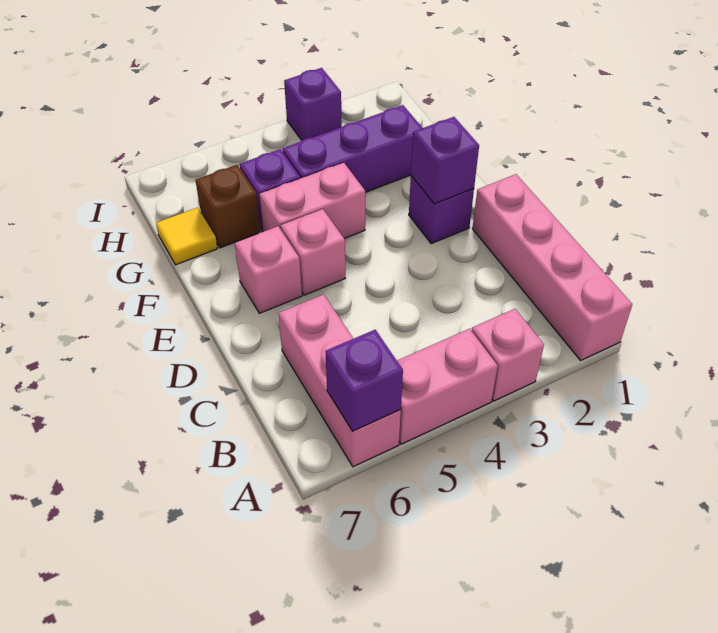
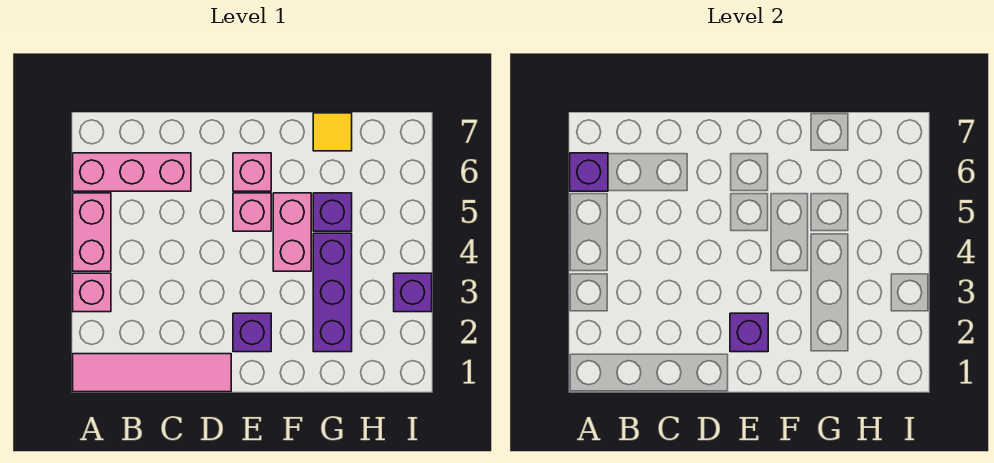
pink 1x4 brick [472,174,632,360] -> pink 1x4 tile [73,354,231,392]
brown 1x1 brick [195,165,261,248] -> none

